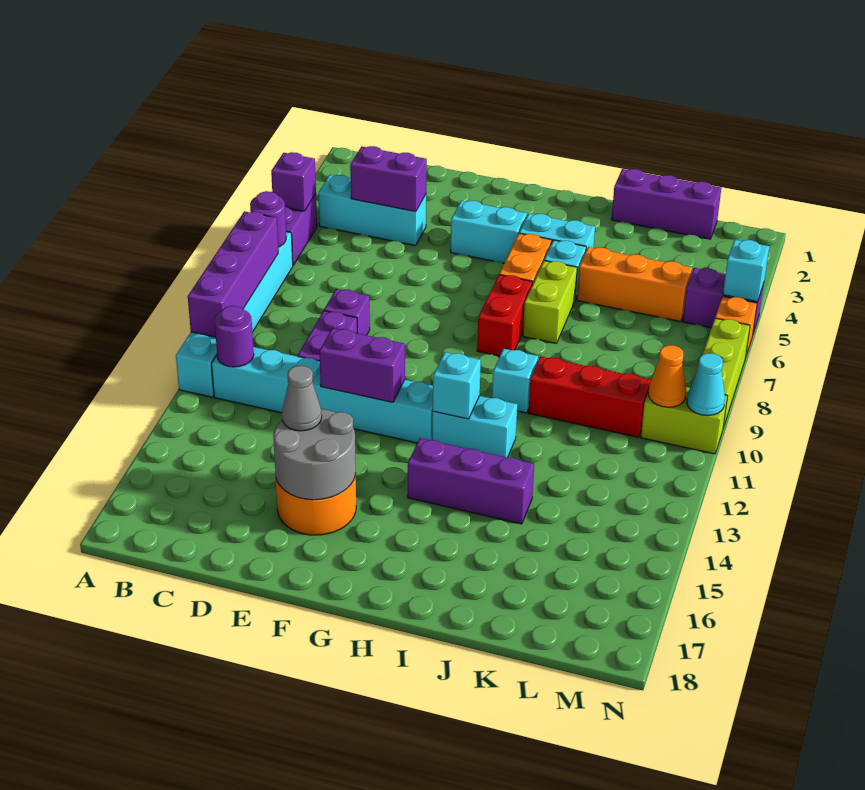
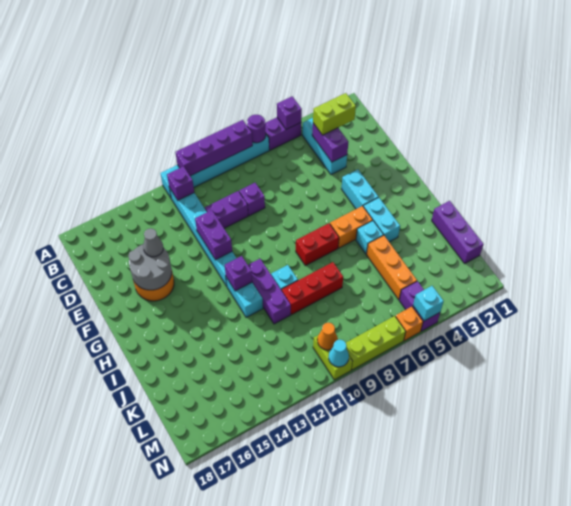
purple 1x1 round brick [214,306,254,367] -> purple 1x1 brick [167,166,194,200]
cyan 1x1 brick [433,352,481,419] -> purple 1x1 brick [225,256,252,291]
purple 1x3 brick [408,438,534,524] -> purple 1x3 brick moved to [248,259,291,324]
lime 1x2 brick [523,261,577,343] -> lime 1x2 brick moved to [313,93,356,135]
red 1x3 brick [529,356,651,437] -> red 1x3 brick turned to [282,262,343,314]

